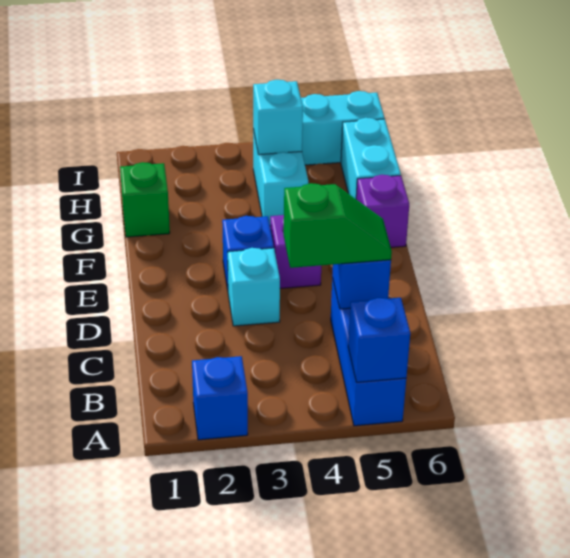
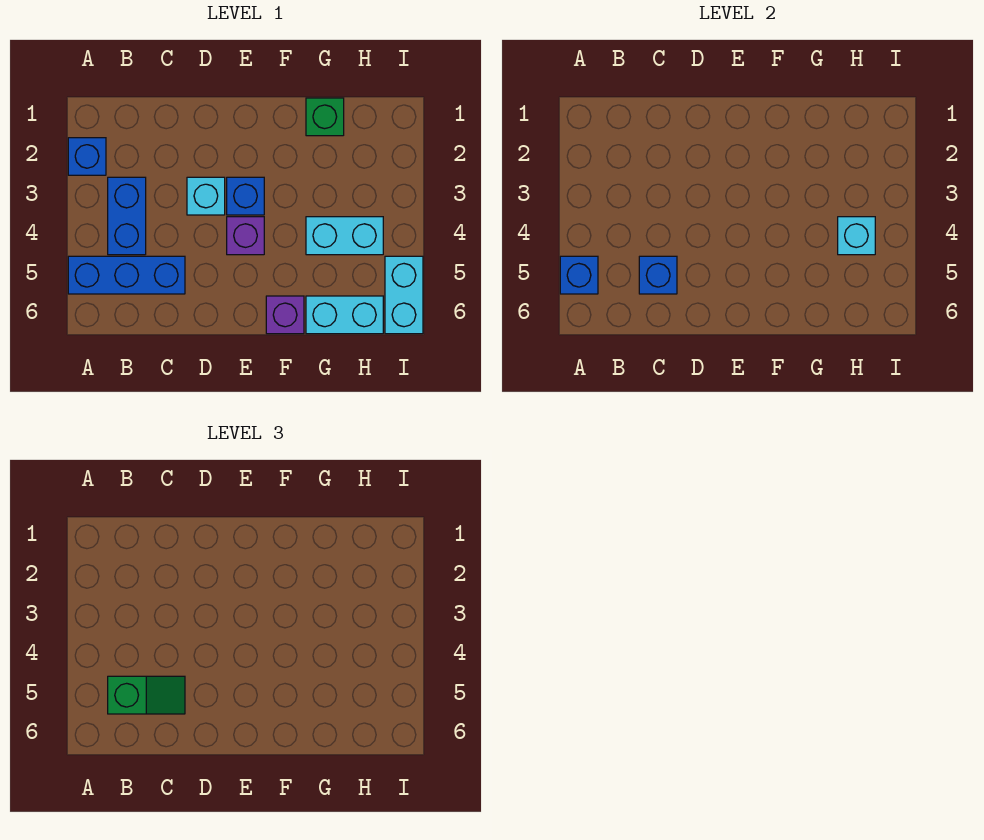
none -> blue 1x2 brick [108,177,146,255]
green 1x2 slope [284,183,392,268] -> green 1x2 slope turned to [108,676,185,714]

